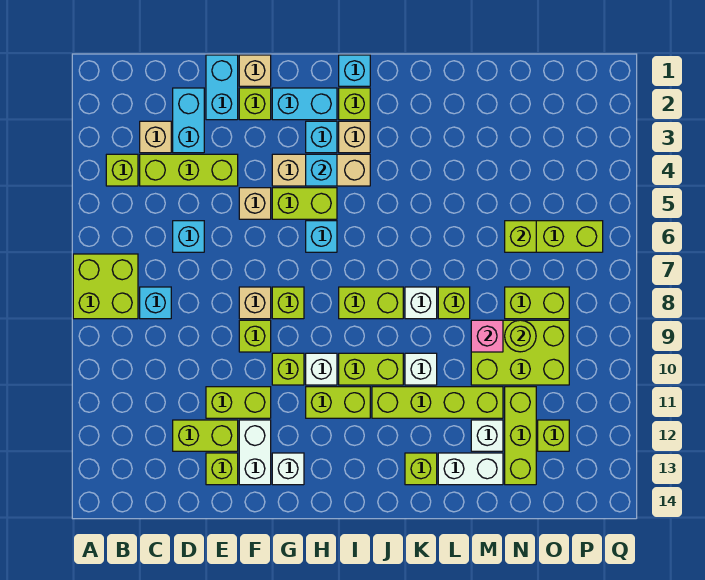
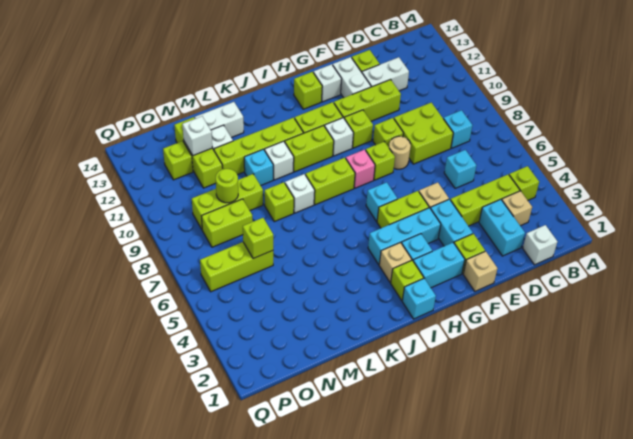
lime 2x2 brick [73,254,138,319] -> lime 2x2 brick moved to [394,103,453,164]
none -> white 1x1 brick [523,225,557,265]
lime 1x2 brick [173,420,238,451] -> white 1x2 brick [362,57,409,91]
cyan 1x2 brick [206,55,238,120] -> cyan 1x2 brick moved to [430,199,473,246]
lime 1x2 brick [206,387,271,418] -> lime 1x3 brick [334,80,401,121]
tan 1x1 brick [239,287,271,319] -> tan 1x1 round brick [389,136,411,169]
tan 1x3 brick [272,154,370,186] -> cyan 1x3 brick [368,208,441,264]
cyan 1x1 brick [306,154,337,186] -> cyan 1x1 brick moved to [244,149,273,186]
lime 1x1 brick [405,453,437,485] -> lime 1x1 brick moved to [294,72,322,109]
lime 2x3 brick [471,320,569,385] -> lime 1x3 brick [192,174,263,229]
pink 1x1 brick [471,320,503,352] -> pink 1x1 brick moved to [346,150,375,188]
none -> white 1x1 brick [182,116,212,156]

